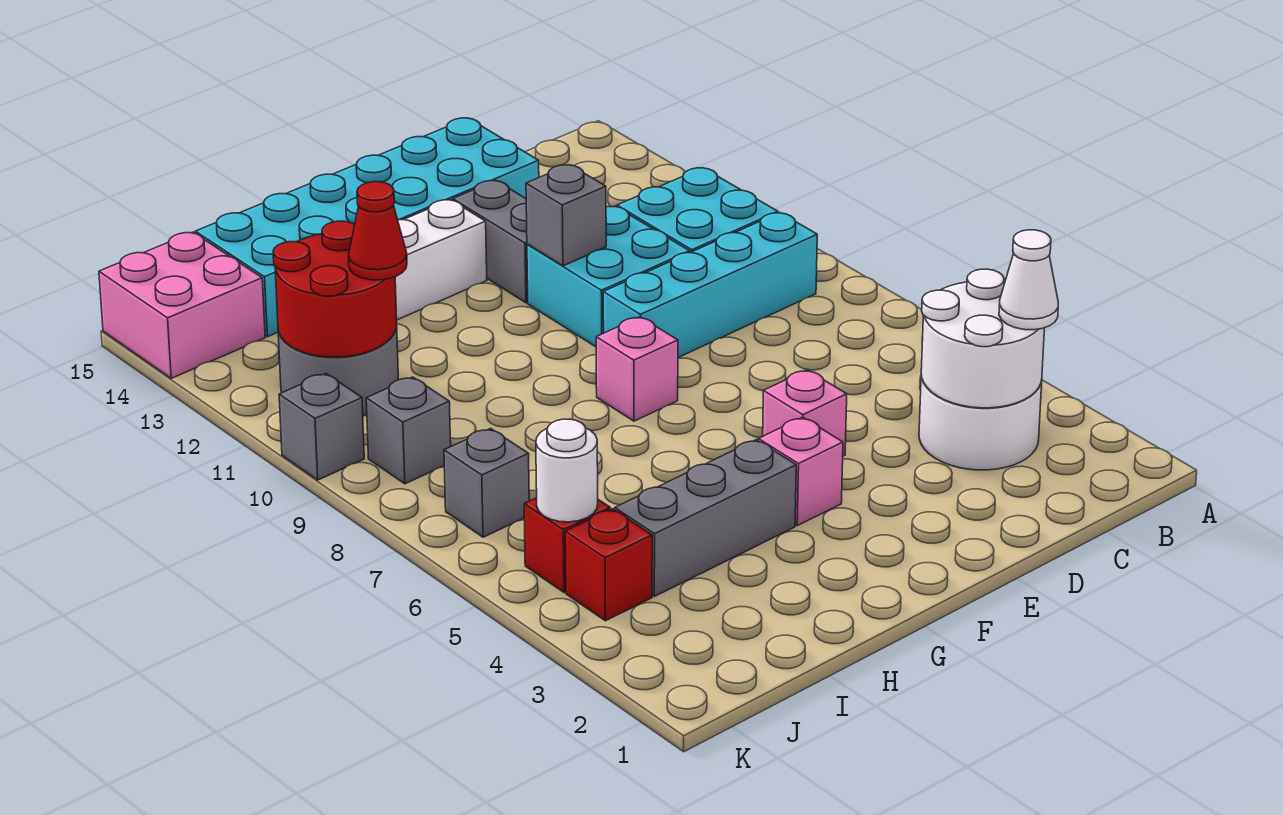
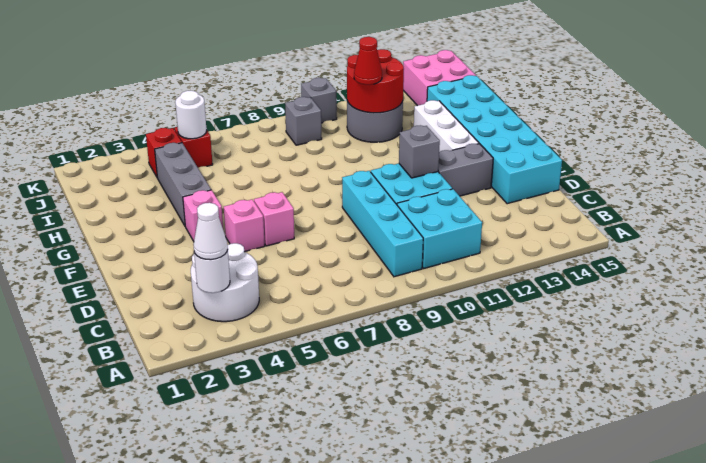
white 2x2 round brick [921,269,1045,408] -> white 1x1 round brick [194,250,230,293]
pink 1x1 brick [596,317,678,421] -> pink 1x1 brick moved to [254,192,294,246]
grey 1x1 brick [444,428,529,537] -> none

